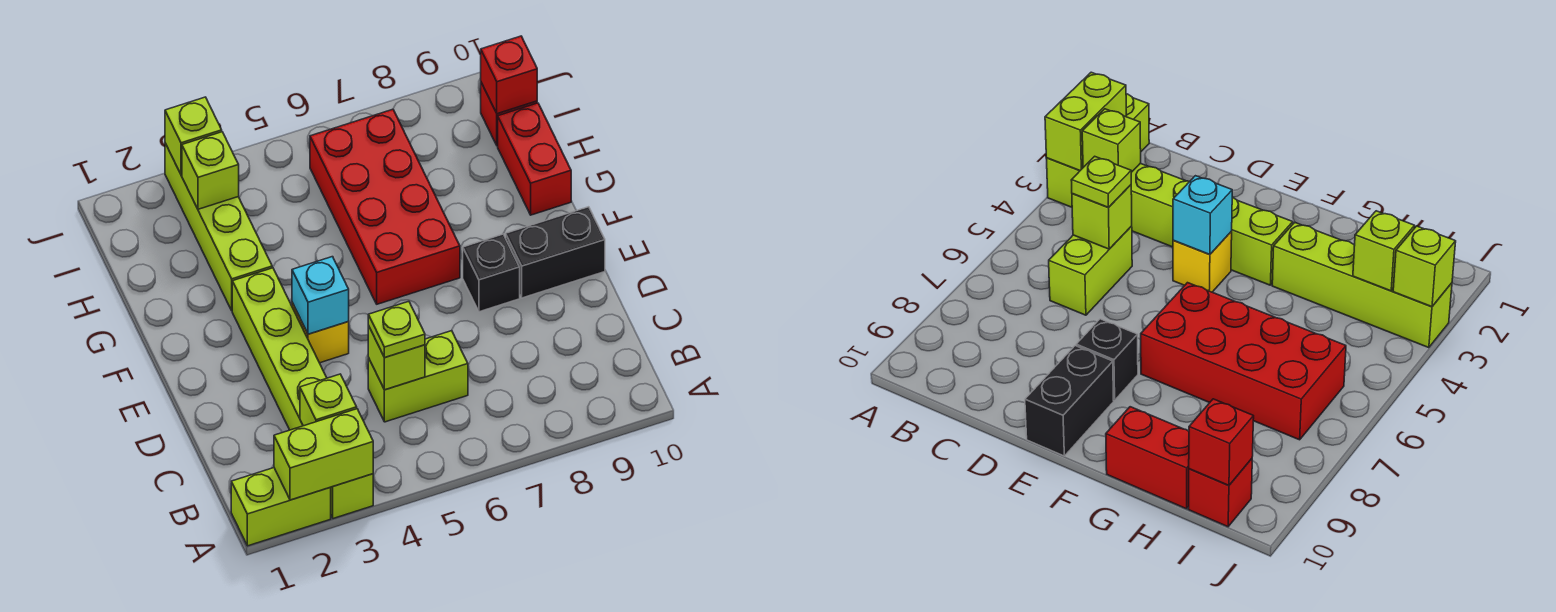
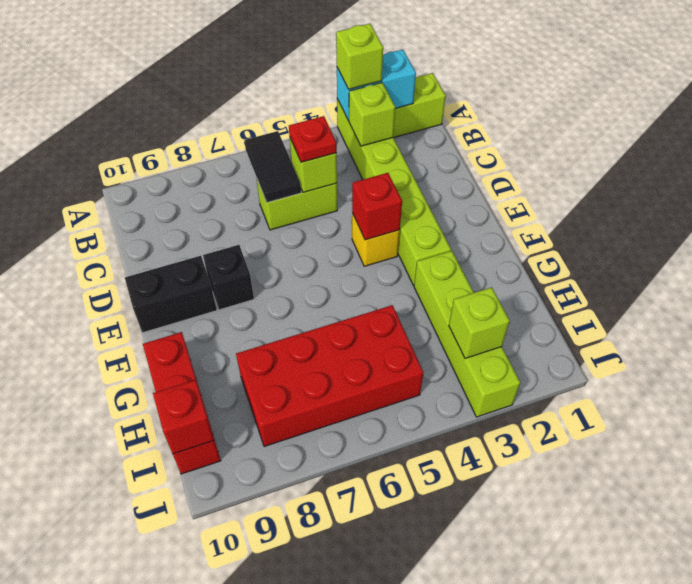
lime 1x2 brick [274,409,373,500] -> cyan 1x2 brick [337,50,416,121]
none -> black 1x2 tile [244,131,301,203]
lime 1x1 plate [368,301,425,358] -> red 1x1 plate [289,116,337,162]
cyan 1x1 brick [292,257,349,334] -> red 1x1 brick [352,173,402,240]
red 2x4 brick [310,109,460,304] -> red 2x4 brick turned to [236,305,423,447]
lime 1x1 brick [165,97,222,175] -> lime 1x1 brick moved to [336,24,383,89]

